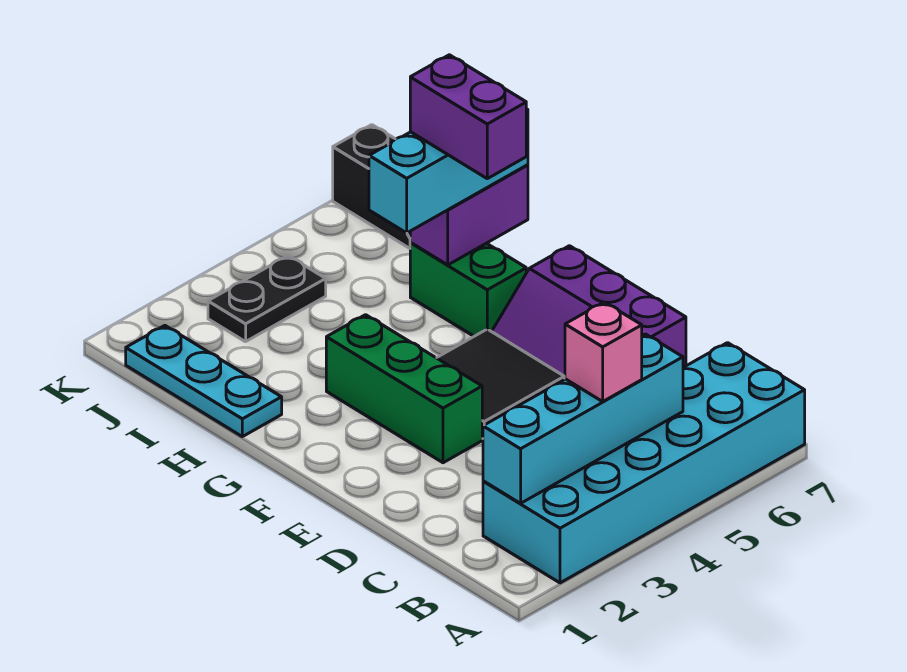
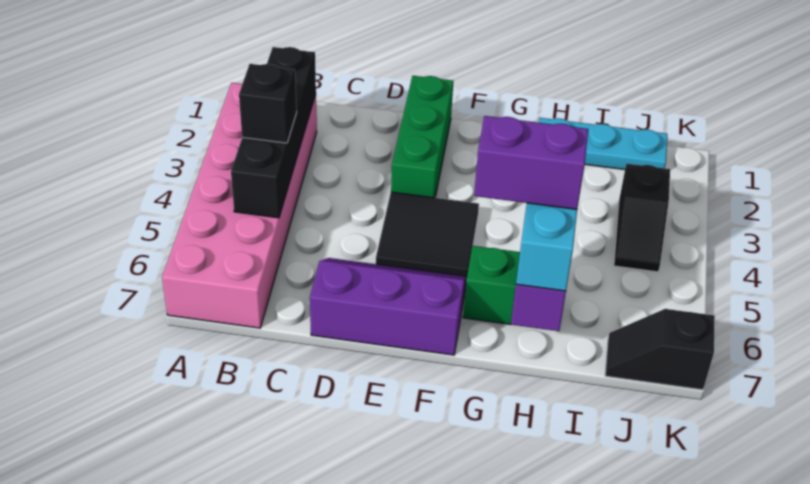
cyan 2x6 brick [483,343,805,583] -> pink 2x6 brick [162,83,317,328]
cyan 1x4 brick [483,334,683,503] -> black 1x4 brick [231,47,316,218]
pink 1x1 brick [565,302,642,401] -> black 1x1 brick [239,64,297,143]
green 1x3 brick [326,315,482,463] -> green 1x3 brick turned to [391,76,453,198]
black 1x2 plate [208,256,326,342] -> black 1x2 slope [614,164,670,272]

